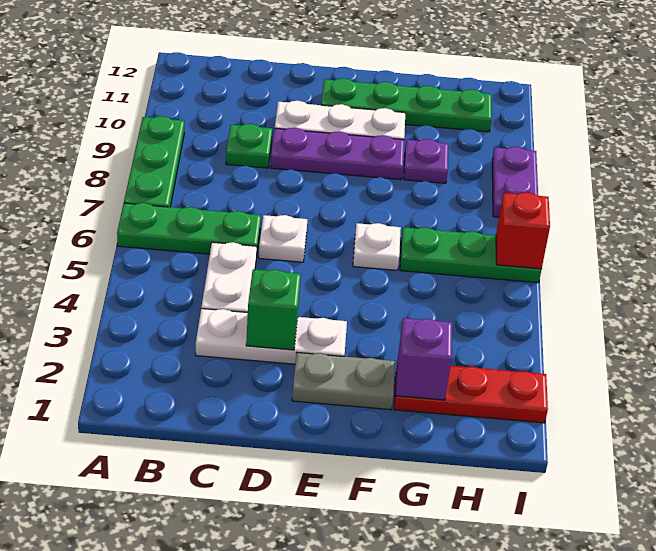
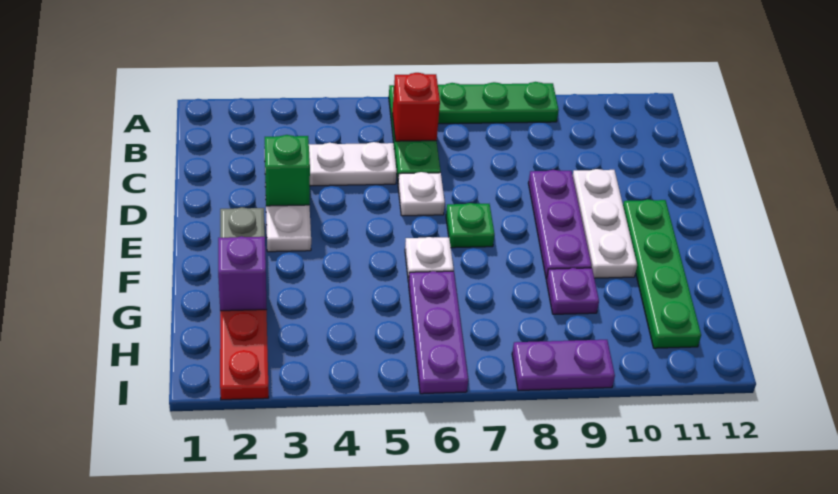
green 1x1 plate [226,124,272,168] -> green 1x1 plate moved to [446,203,494,248]
green 1x3 plate [400,227,541,283] -> purple 1x3 plate [409,271,468,394]
red 1x1 brick [496,192,550,269] -> red 1x1 brick moved to [392,73,440,141]

